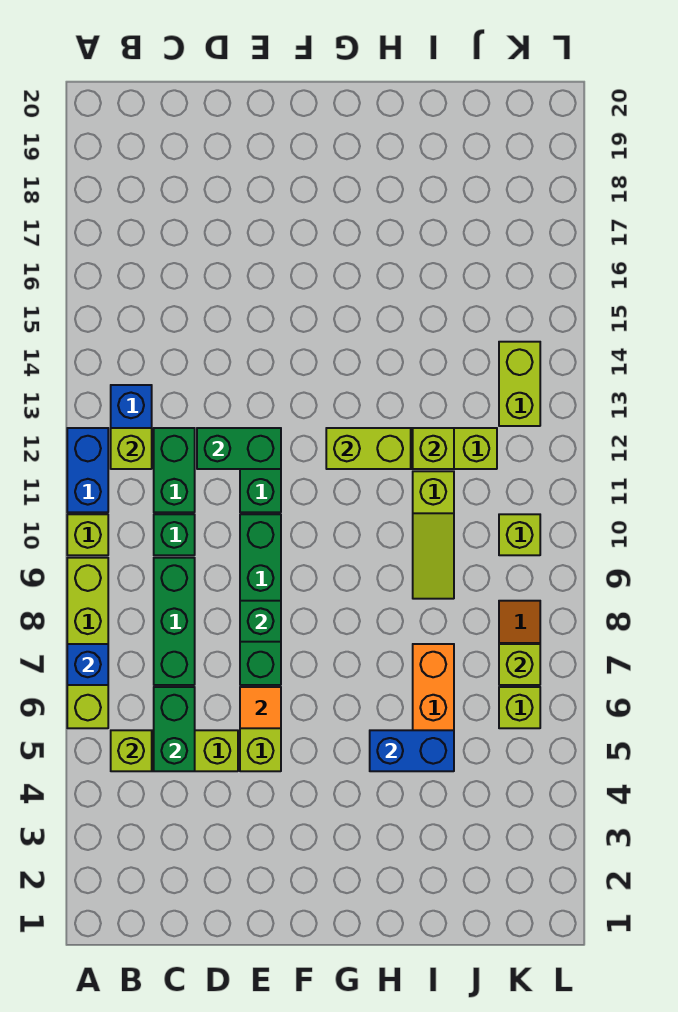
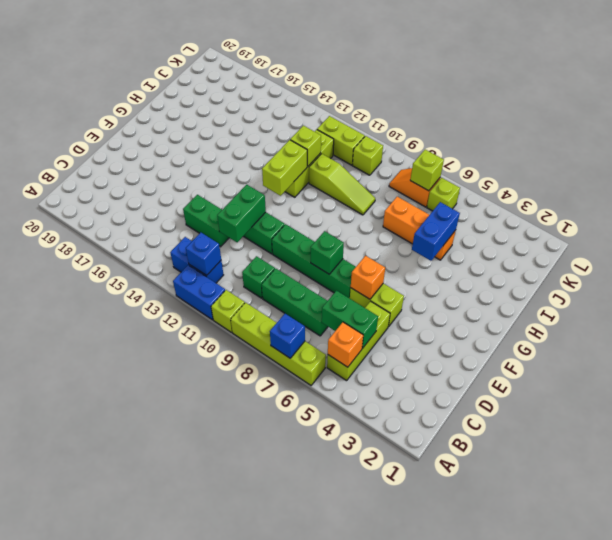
lime 1x1 brick [111,730,152,771] -> orange 1x1 brick [328,322,363,367]
lime 1x1 brick [111,428,152,469] -> blue 1x1 brick [186,232,221,276]
green 1x2 brick [154,428,195,512] -> green 1x2 brick moved to [183,195,229,247]
orange 1x1 tile [240,687,281,728] -> orange 1x1 brick [351,256,385,299]
lime 1x2 brick [499,342,540,426] -> lime 1x2 brick moved to [317,116,365,165]

